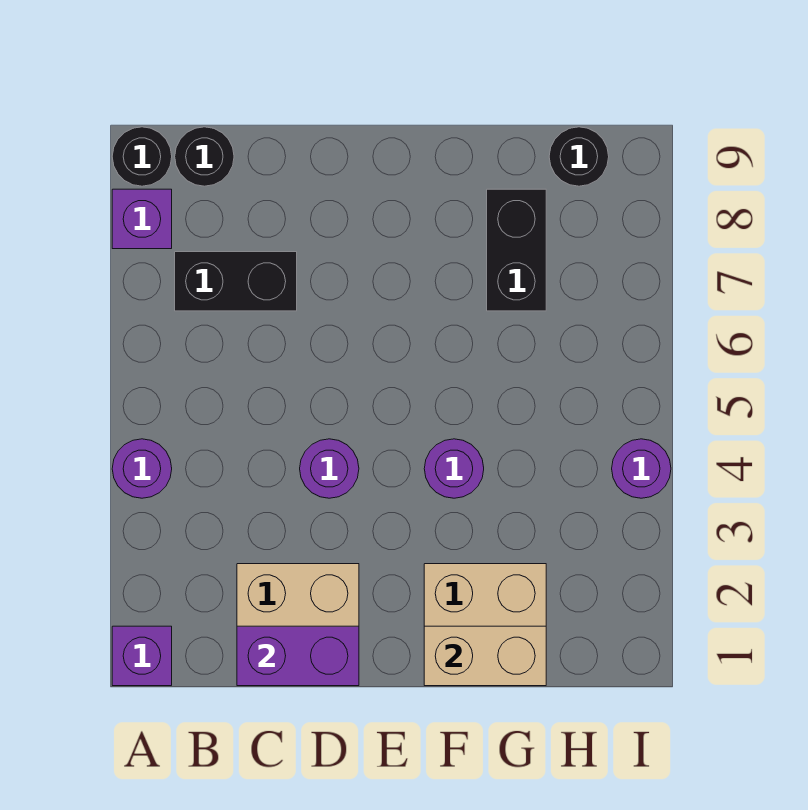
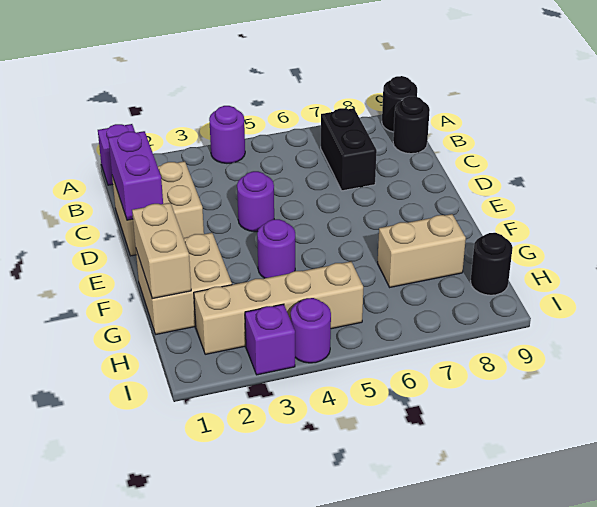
purple 1x1 brick [112,189,172,249] -> purple 1x1 brick moved to [245,304,295,375]
black 1x2 brick [487,189,546,311] -> tan 1x2 brick [378,214,466,287]
none -> tan 1x4 brick [194,262,363,354]

